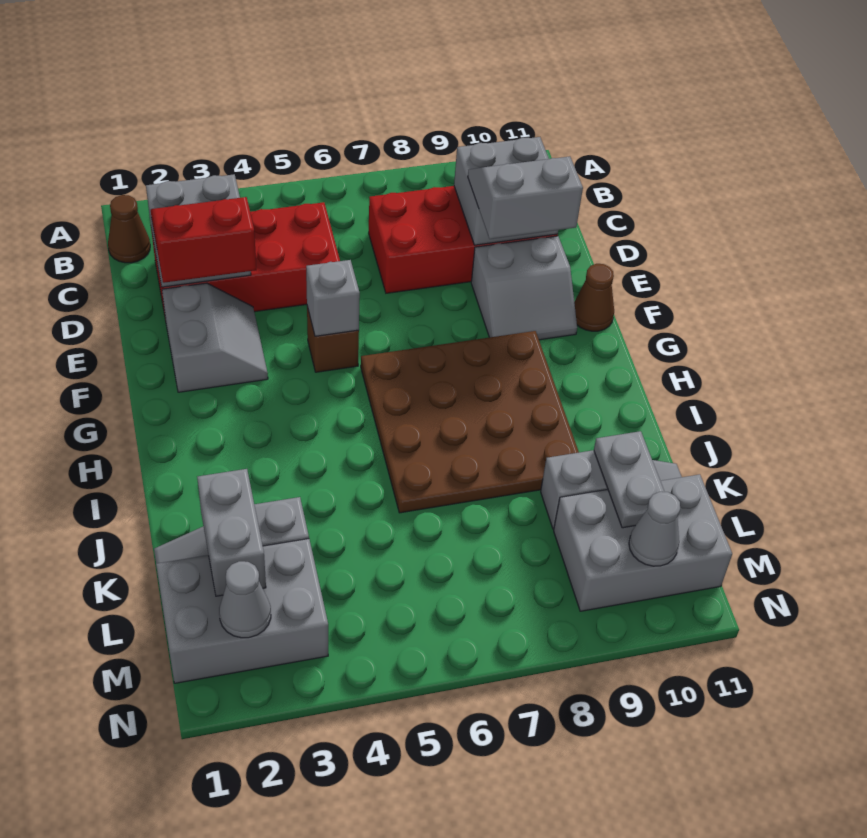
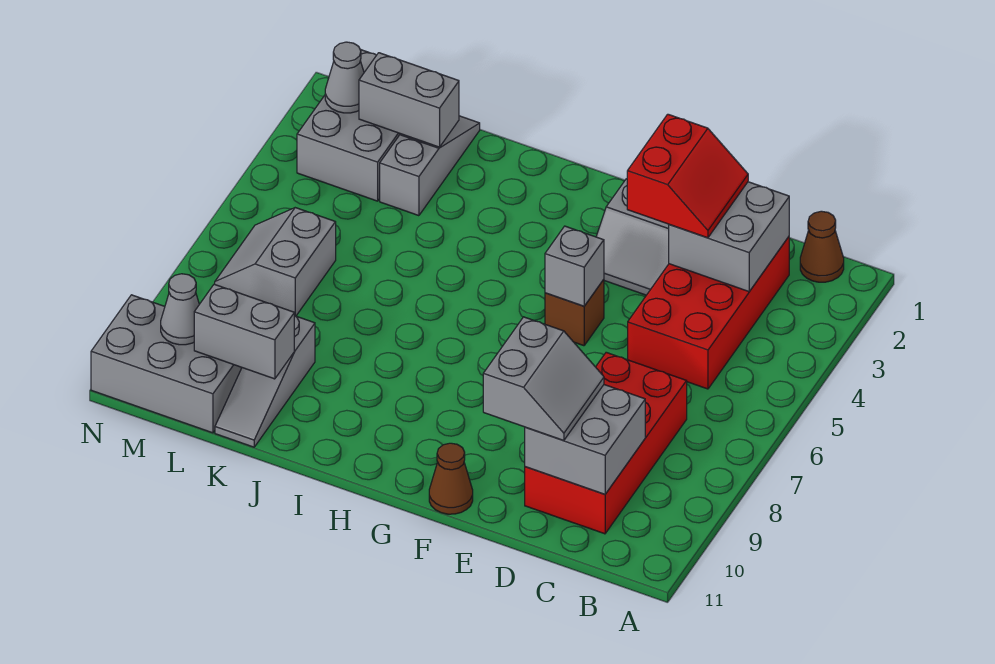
grey 2x2 slope [471,236,577,340] -> grey 2x2 slope moved to [215,208,336,316]
brown 4x4 plate [361,331,579,513] -> none
grey 1x2 plate [594,431,664,528] -> grey 1x2 brick [194,284,294,379]
grey 2x3 brick [554,474,732,611] -> grey 2x3 brick turned to [91,295,242,433]

